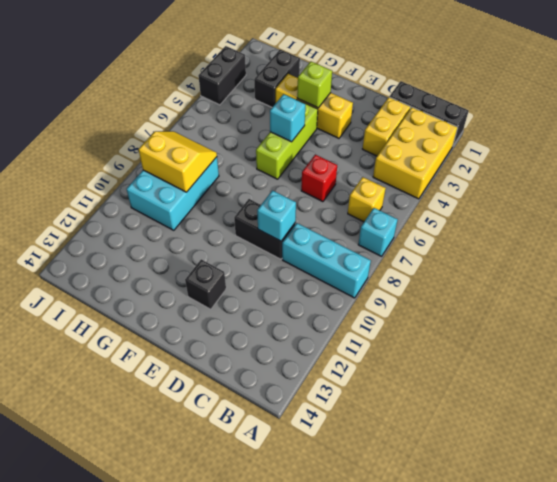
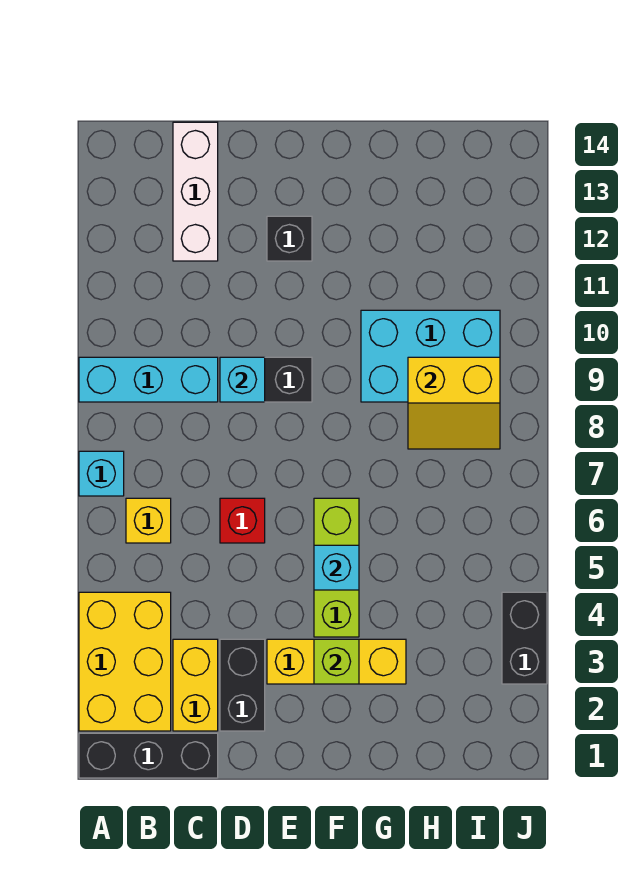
none -> white 1x3 brick [173,122,218,261]
black 1x2 brick [254,50,300,107] -> black 1x2 brick moved to [220,639,265,731]
cyan 2x3 brick [127,157,219,230] -> cyan 2x3 brick turned to [361,310,500,402]

